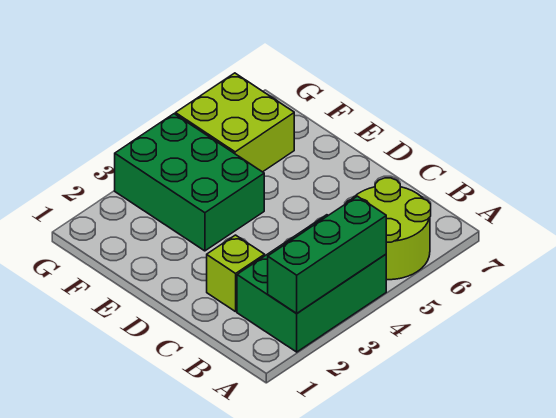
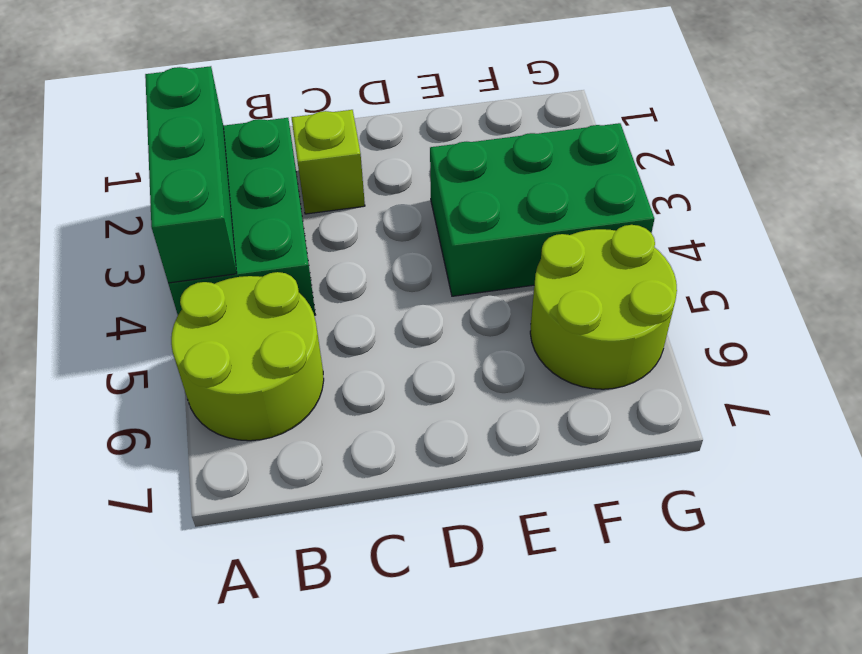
lime 2x2 brick [175,73,294,172] -> lime 2x2 round brick [530,225,677,389]

